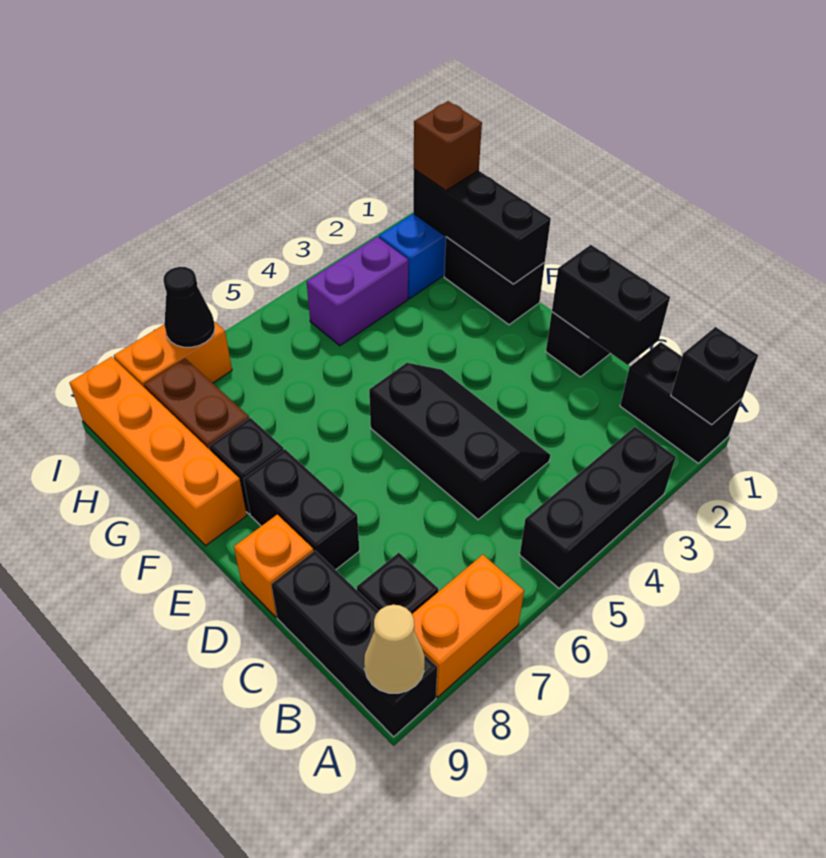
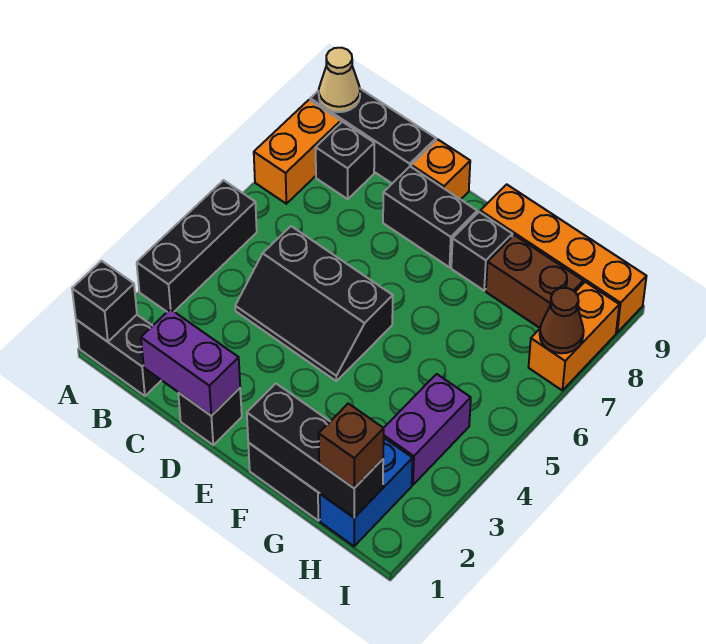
black 1x2 brick [552,245,670,365] -> purple 1x2 brick [141,309,240,416]
black 1x1 cone [163,267,215,347] -> brown 1x1 cone [540,288,584,353]

